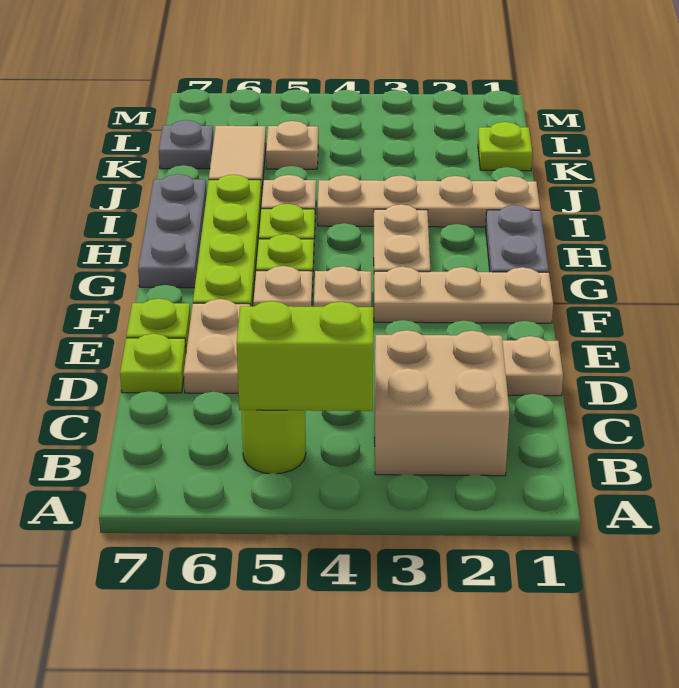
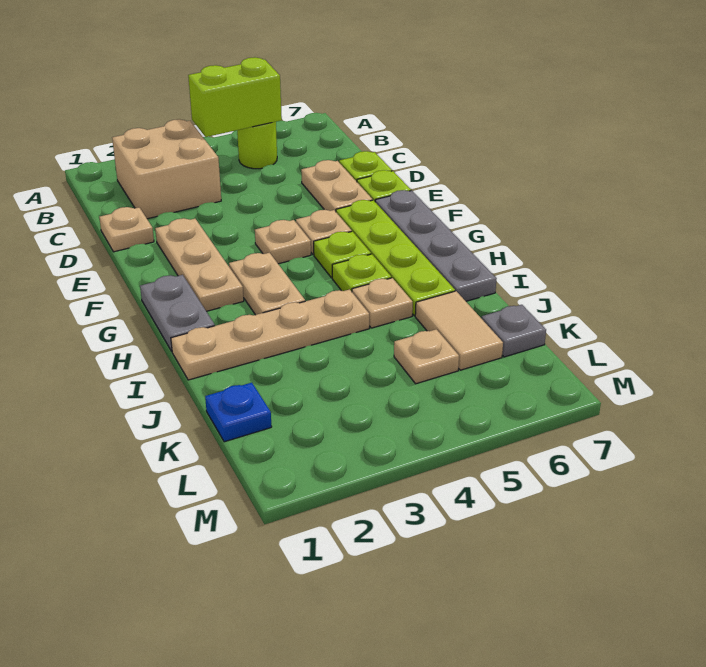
tan 1x3 plate [374,267,553,323] -> tan 1x3 plate turned to [155,218,244,311]
grey 1x3 plate [138,174,207,288] -> grey 1x4 plate [375,190,497,301]
lime 1x1 plate [478,122,532,171] -> blue 1x1 plate [205,383,272,442]

